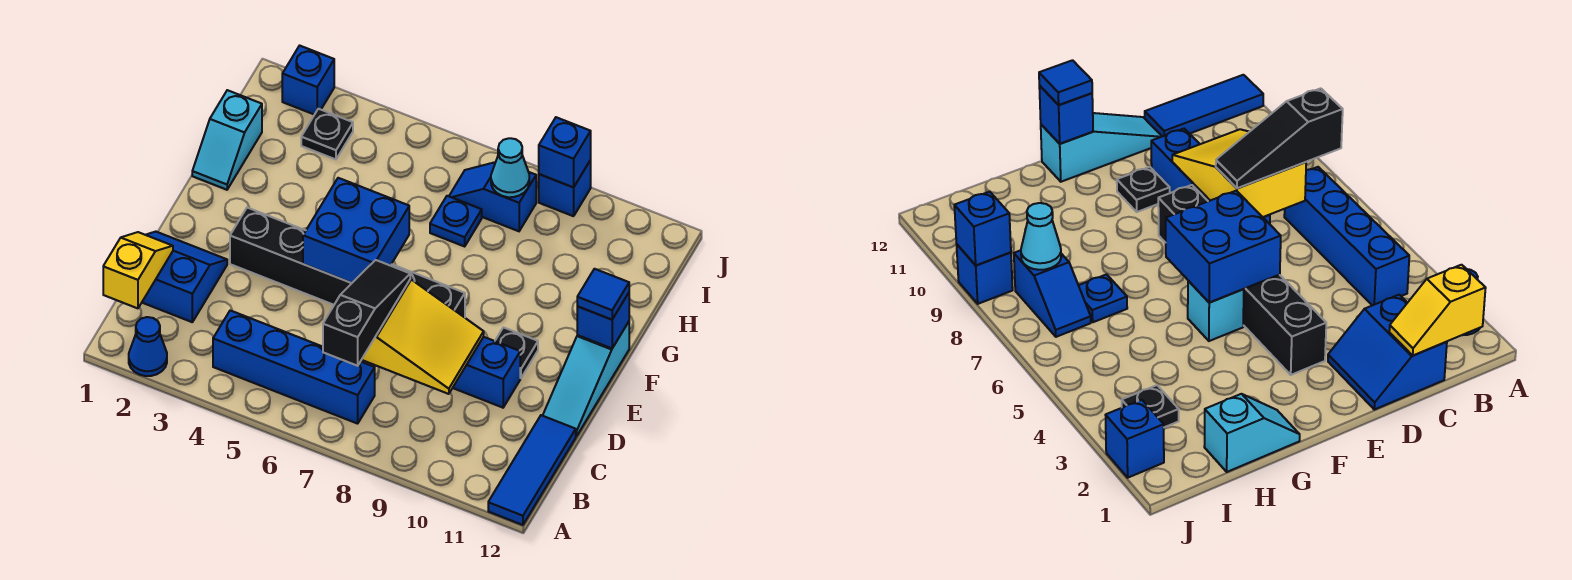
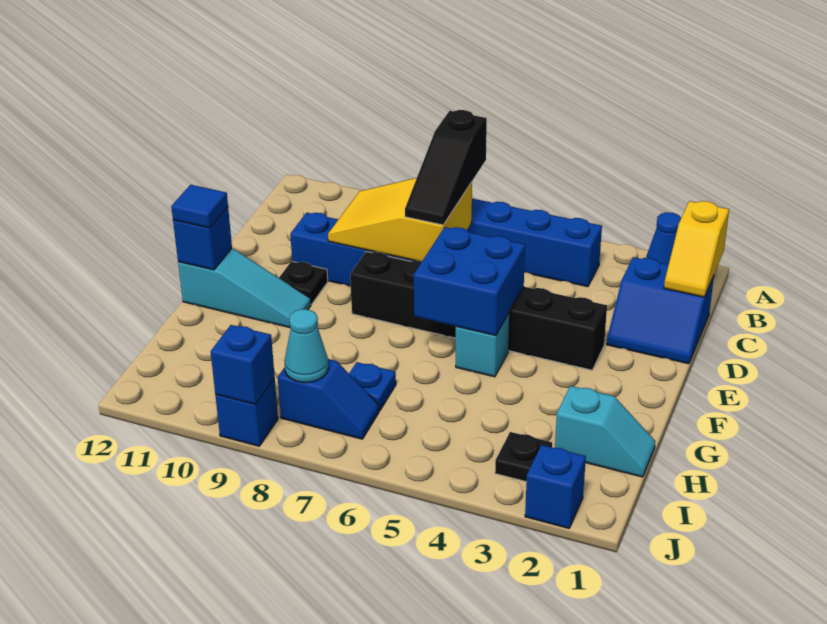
blue 1x3 tile [488,415,576,525] -> none
cyan 1x3 slope [543,322,629,436] -> cyan 1x3 slope turned to [178,248,311,327]
cyan 1x2 slope [192,90,262,190] -> cyan 1x2 slope turned to [555,386,655,477]

